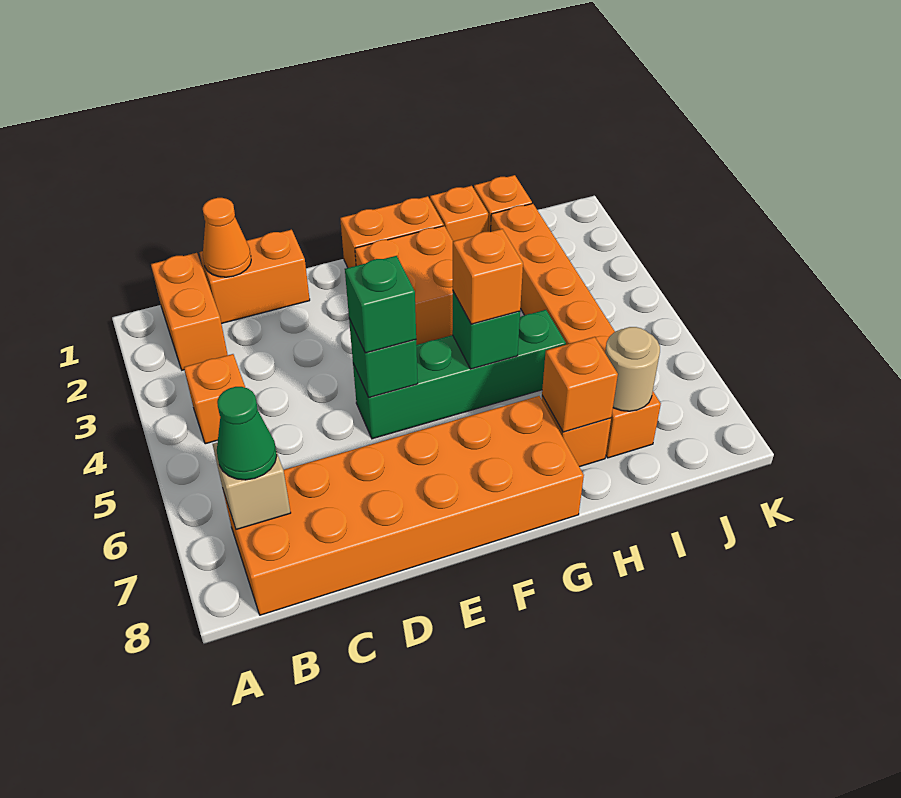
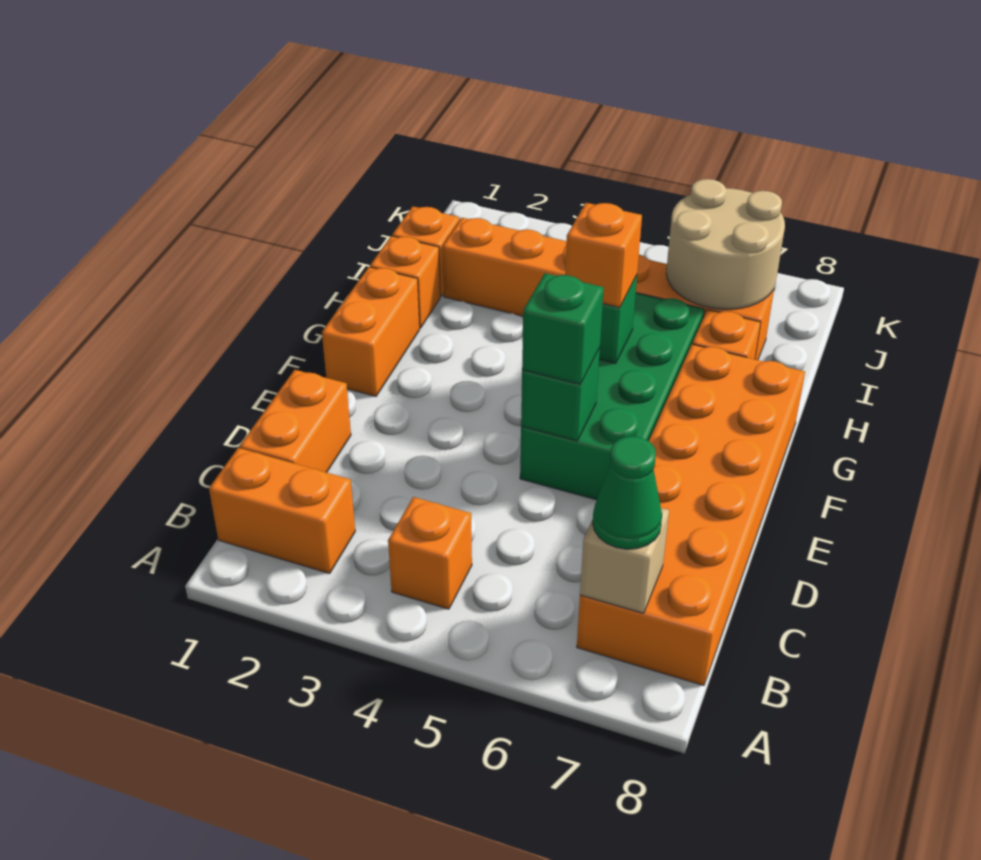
orange 1x1 cone [203,198,251,277] -> none
green 1x4 brick [353,310,566,439] -> green 2x4 brick [520,293,704,500]
orange 2x2 brick [355,226,453,345] -> none
orange 1x1 brick [542,337,618,432] -> none
tan 1x1 round brick [605,327,660,411] -> tan 2x2 round brick [666,179,785,309]

